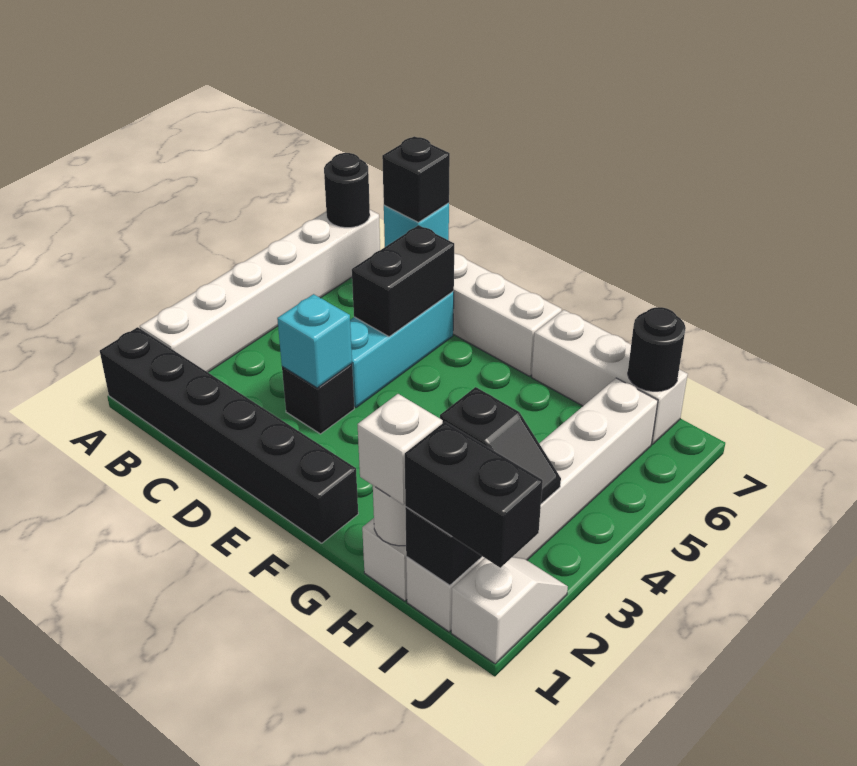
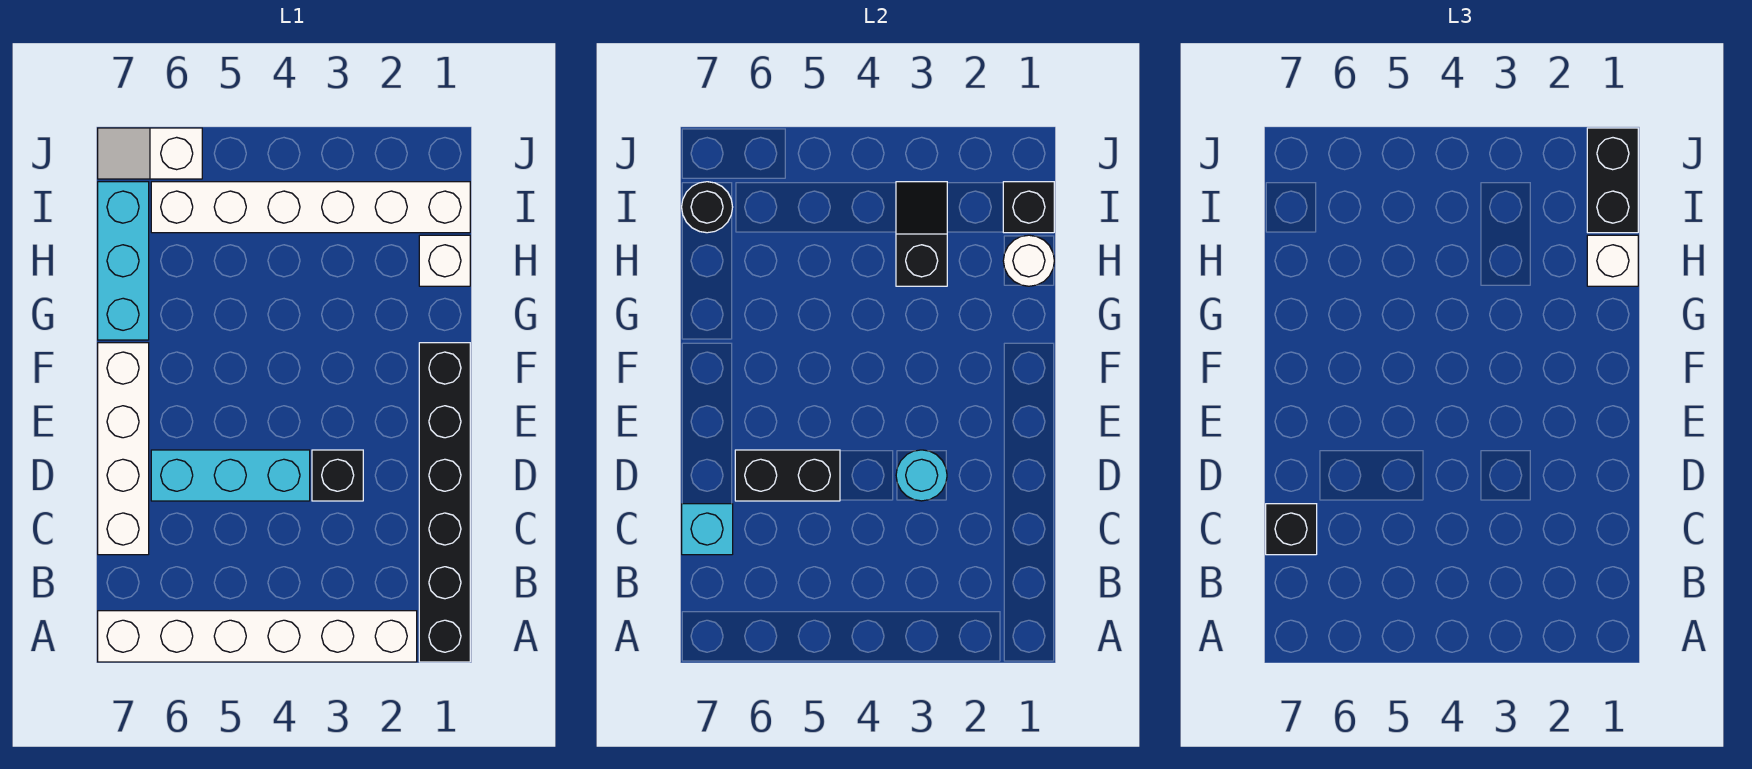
black 1x1 round brick [324,153,370,228] -> none
cyan 1x1 brick [277,294,352,388] -> cyan 1x1 round brick [896,450,947,501]
white 1x3 brick [532,310,688,444] -> cyan 1x3 brick [98,182,149,340]
white 1x2 slope [451,557,568,664] -> white 1x2 slope moved to [98,128,202,179]

